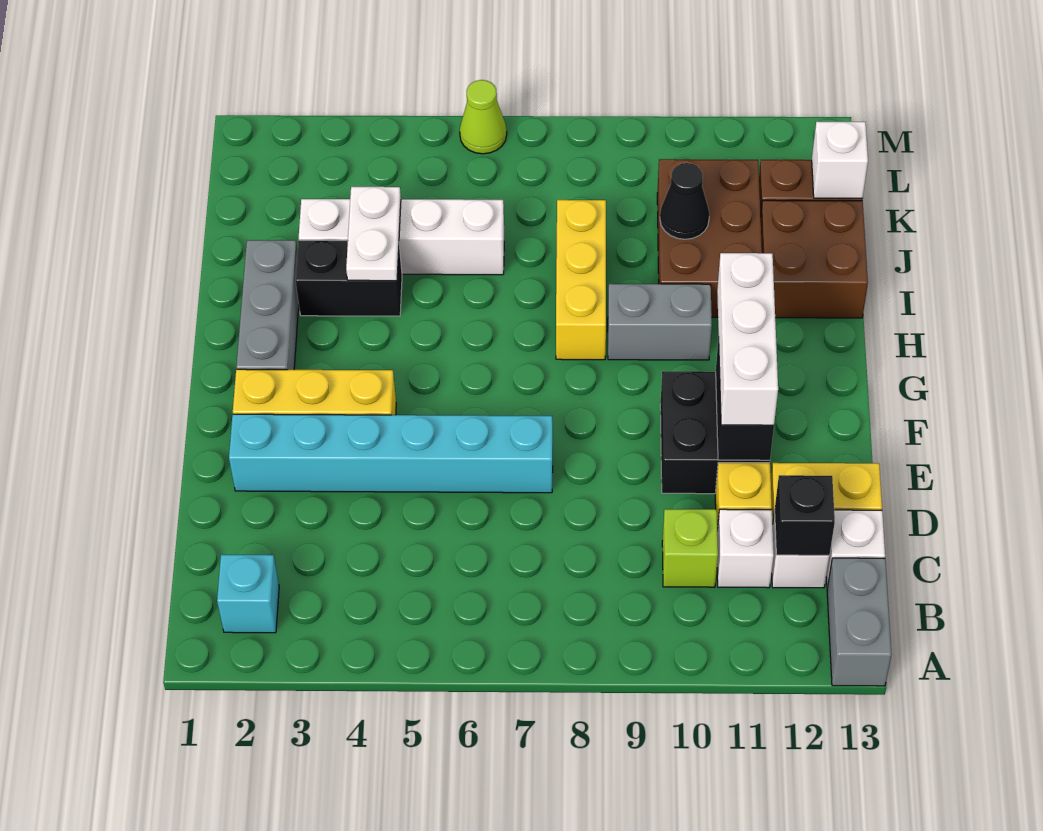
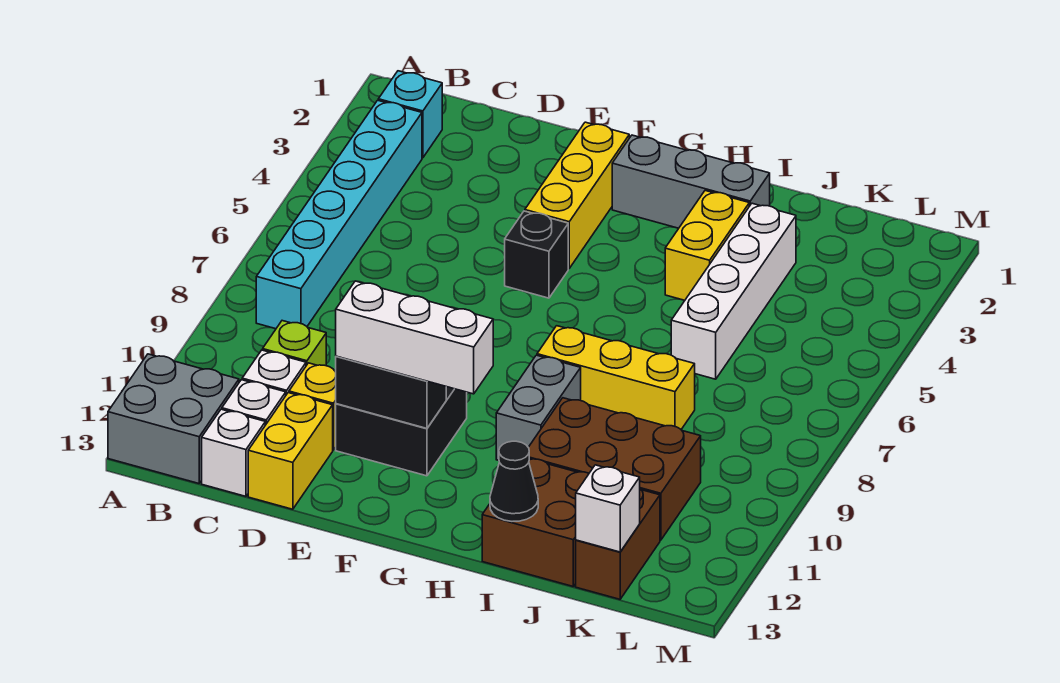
grey 1x2 brick [827,558,892,686] -> grey 2x2 brick [108,354,239,483]
black 1x1 brick [775,475,835,555] -> black 1x1 brick moved to [505,211,568,298]
cyan 1x6 brick [229,414,553,493] -> cyan 1x6 brick moved to [256,100,422,329]
black 1x2 brick [296,240,402,316] -> yellow 1x2 brick [665,191,749,300]
white 1x2 plate [346,187,401,281] -> none
black 1x1 cone [660,163,709,239] -> black 1x1 cone moved to [490,441,538,521]
lime 1x1 cone [460,80,507,154] -> none

